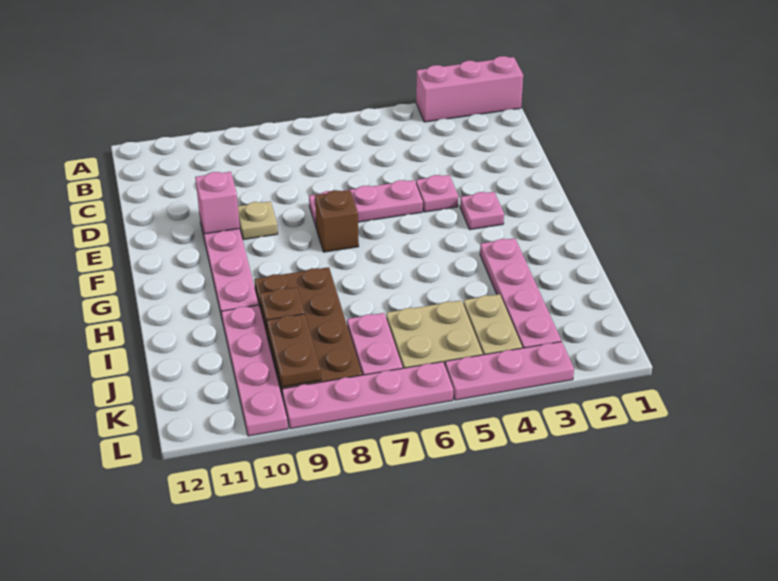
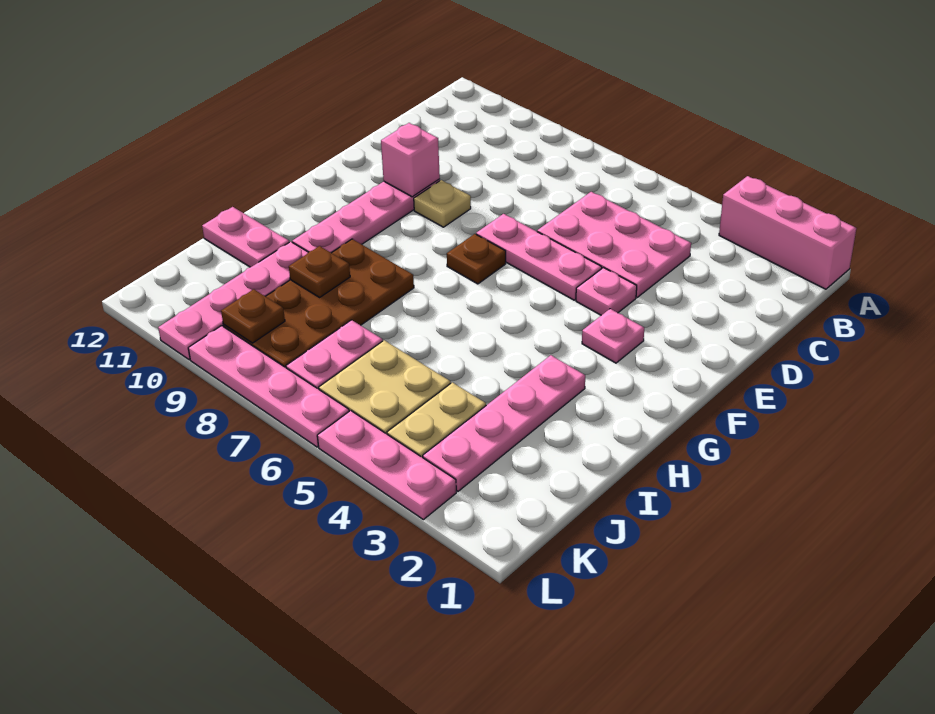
none -> pink 2x3 plate [537,192,691,297]
brown 1x1 brick [315,190,359,252] -> brown 1x1 plate [447,234,506,284]
none -> pink 1x2 plate [202,207,289,267]
brown 1x2 plate [267,314,321,387] -> brown 1x1 plate [221,289,285,343]

